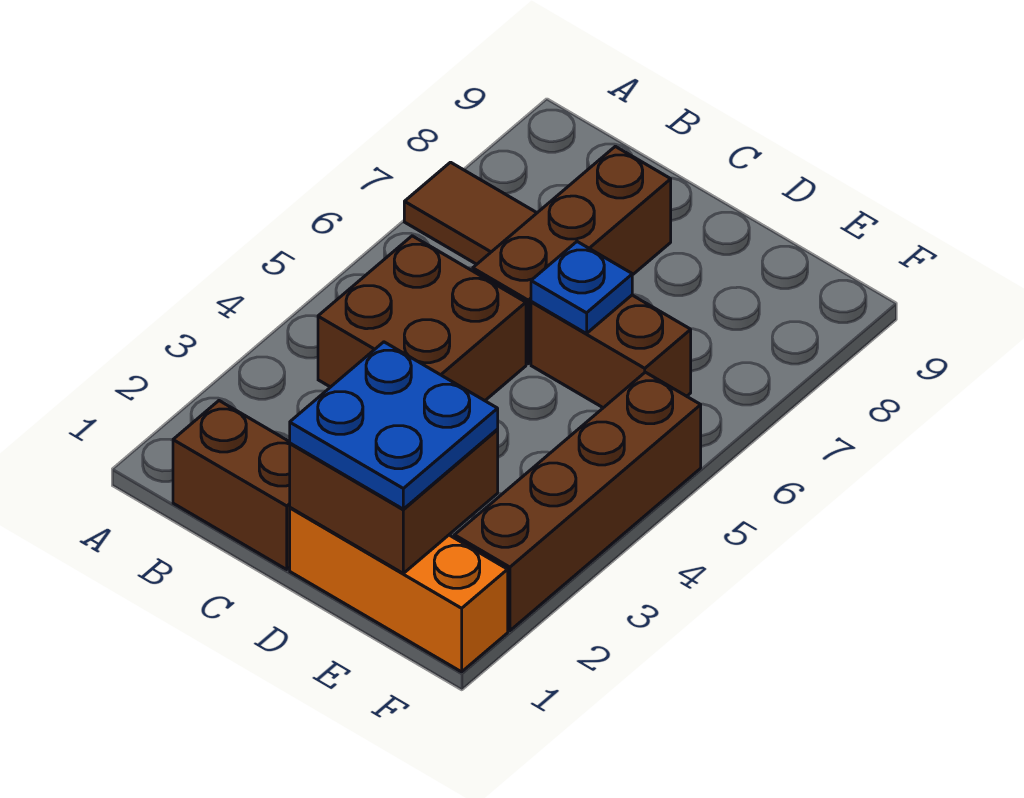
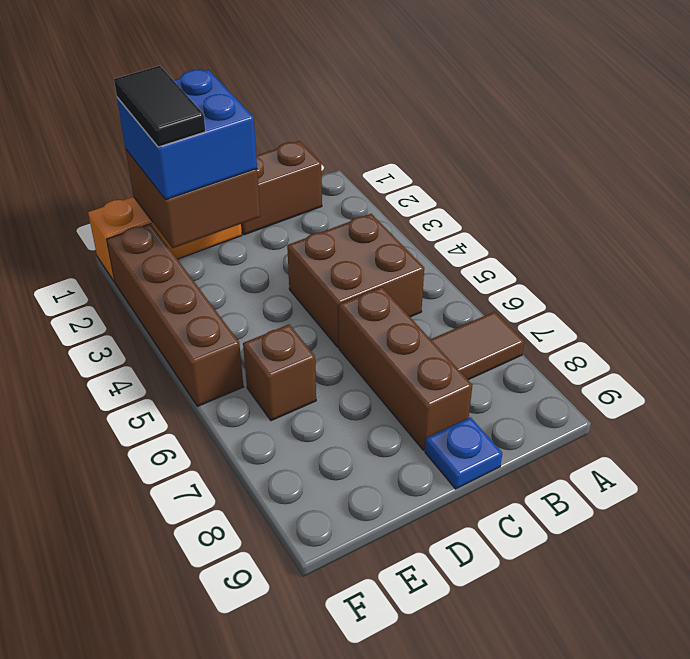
blue 2x2 plate [290,342,498,509] -> blue 2x2 brick [117,70,257,200]
brown 1x2 brick [531,295,691,408] -> brown 1x1 brick [243,324,316,421]
blue 1x1 plate [531,242,632,334] -> blue 1x1 plate moved to [425,417,502,489]
none -> black 1x2 tile [114,66,206,147]

